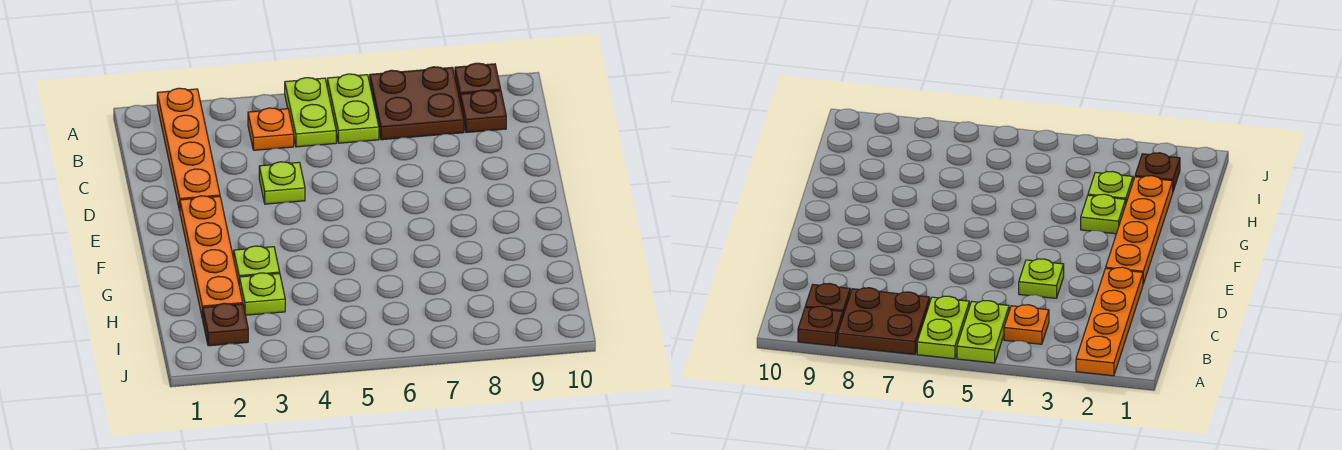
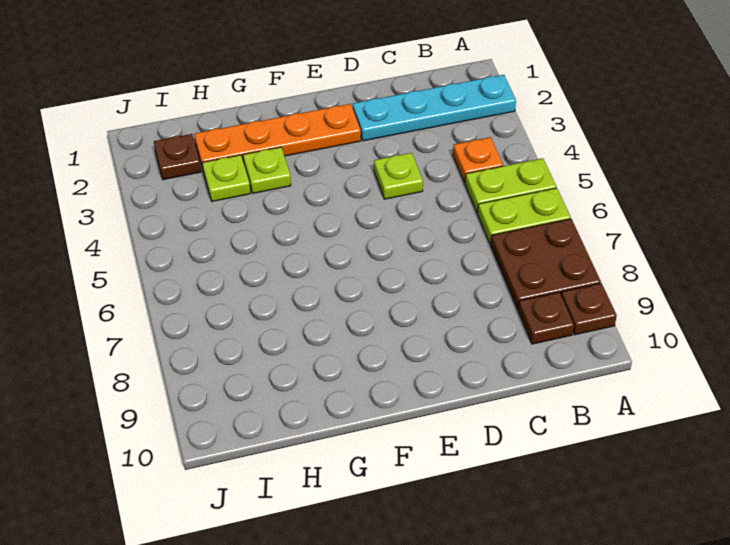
orange 1x4 plate [157,88,220,211] -> cyan 1x4 plate [353,75,516,141]

